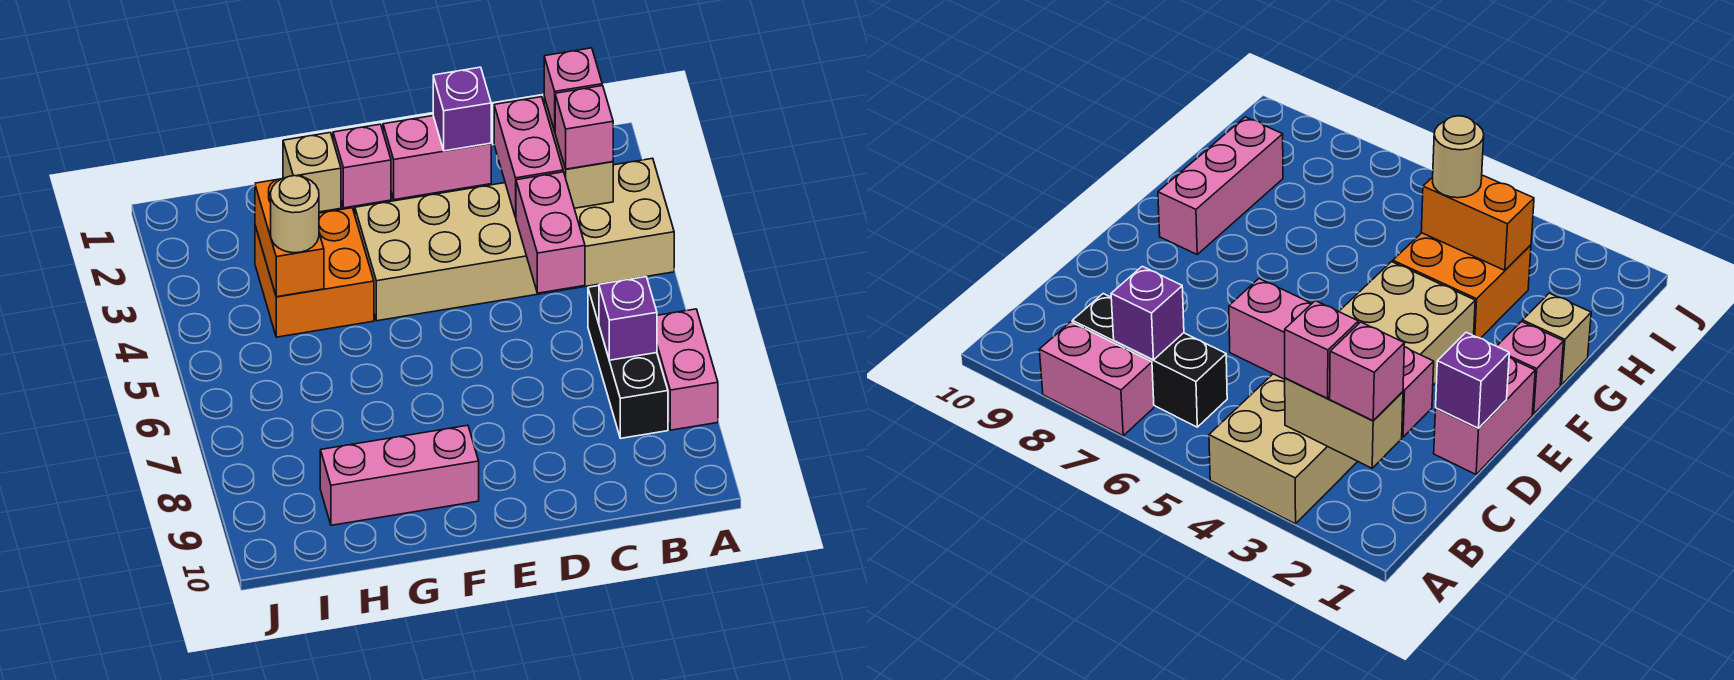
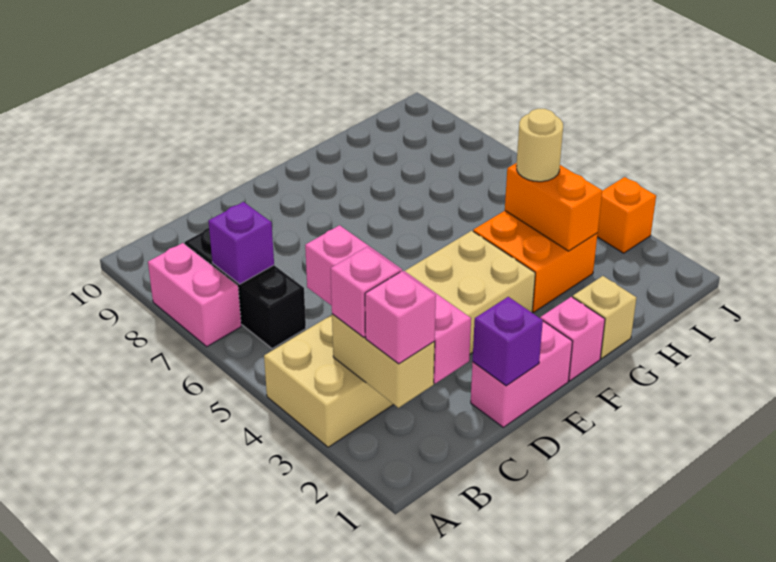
pink 1x3 brick [320,425,479,525] -> none
none -> orange 1x1 brick [597,177,656,253]

